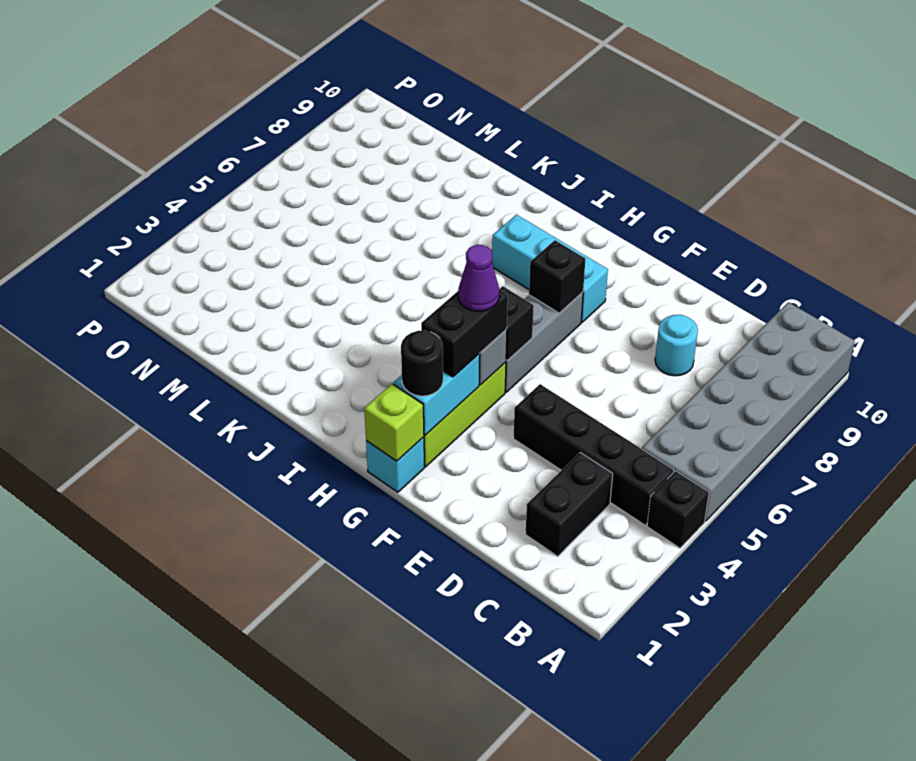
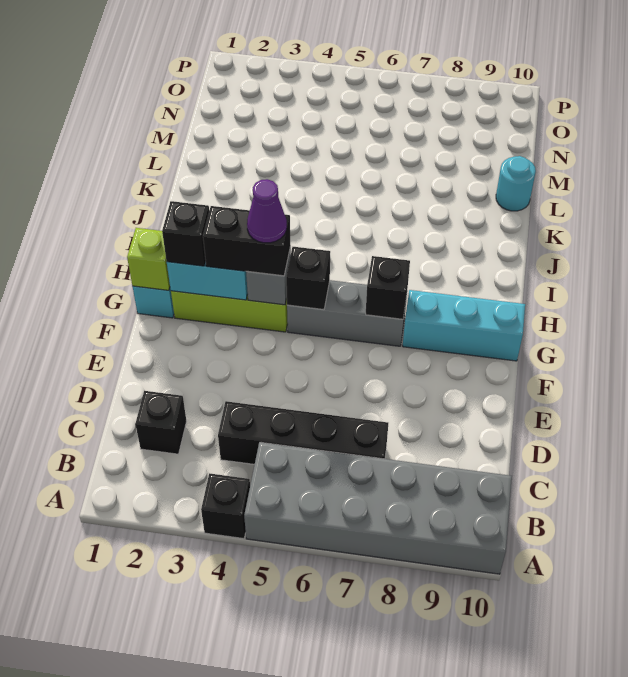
black 1x4 brick [514,384,674,525] -> black 1x4 brick turned to [218,401,388,464]
black 1x2 brick [526,453,613,556] -> black 1x1 brick [135,391,187,454]
cyan 1x1 round brick [655,315,698,376] -> cyan 1x1 round brick moved to [496,156,536,211]
black 1x1 round brick [401,330,443,396] -> black 1x1 brick [162,201,209,266]
cyan 1x3 brick [492,215,608,322] -> cyan 1x3 brick turned to [403,290,525,361]

